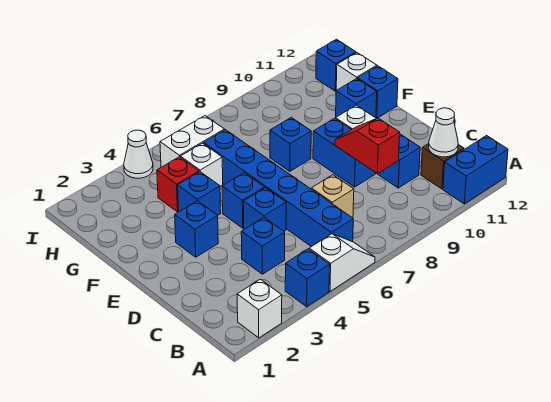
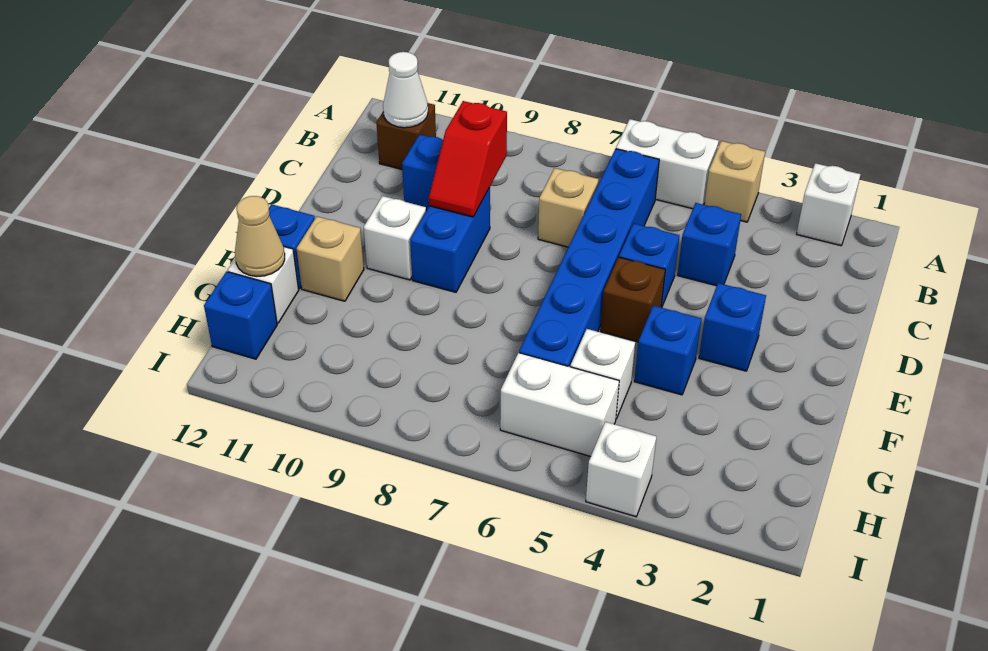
blue 1x1 brick [285,249,330,307] -> tan 1x1 brick [704,141,765,222]
white 1x2 slope [309,234,375,291] -> white 1x2 brick [616,119,719,209]
blue 1x2 brick [443,136,508,204] -> none
blue 1x1 brick [222,173,265,228] -> brown 1x1 brick [601,257,665,342]
blue 1x1 brick [270,118,311,171] -> none
blue 1x1 brick [336,79,377,118] -> tan 1x1 brick [296,216,364,301]
red 1x1 brick [157,157,199,212] -> none
none -> tan 1x1 cone [235,196,285,276]
white 1x1 cone [124,130,153,178] -> white 1x1 brick [586,422,657,517]

